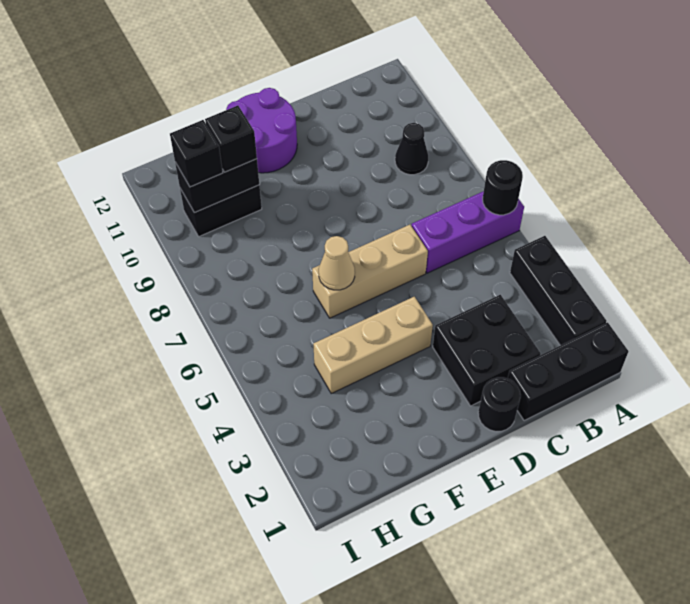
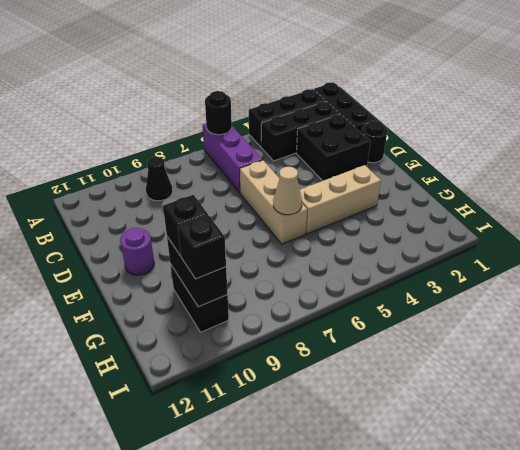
none -> black 1x3 brick [261,101,340,161]
tan 1x3 brick [313,297,433,393] -> tan 1x3 brick turned to [300,165,381,234]
purple 2x2 round brick [226,88,297,173] -> purple 1x1 round brick [120,228,154,275]

